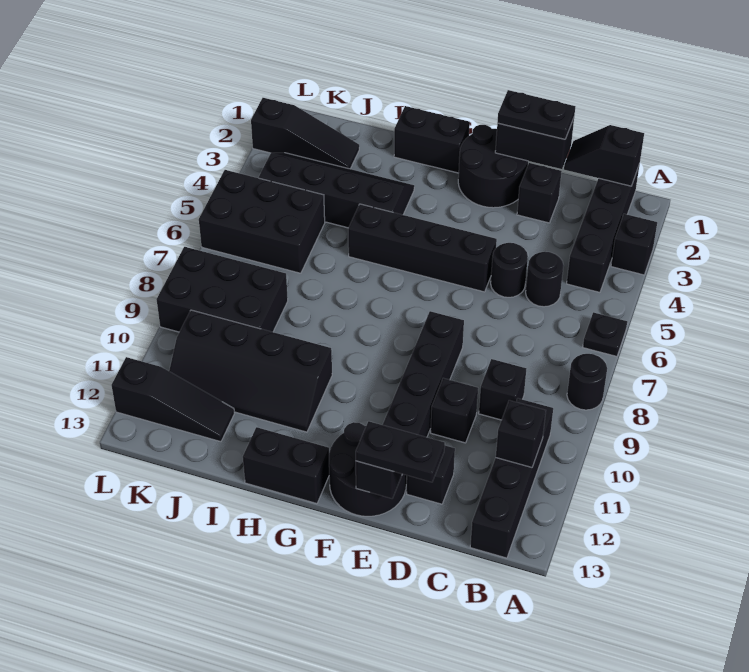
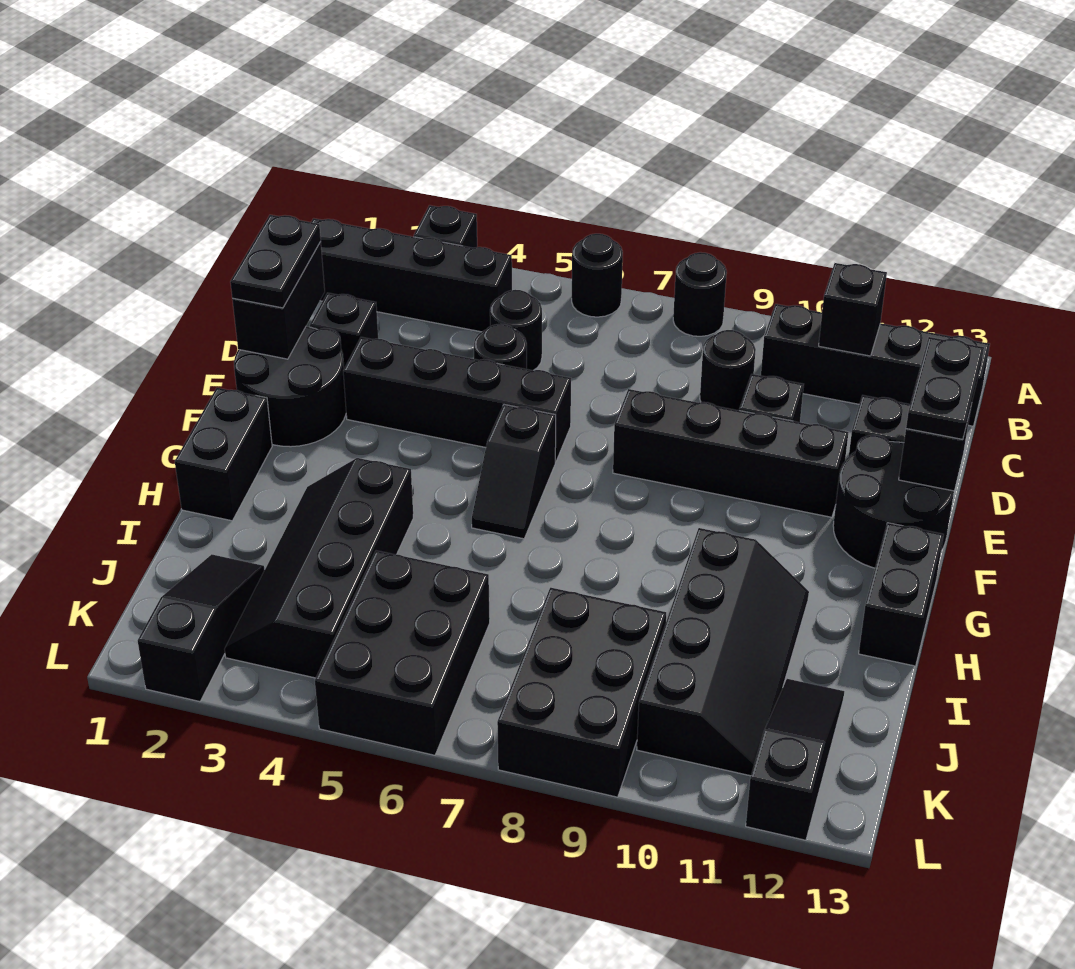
black 1x1 plate [583,312,627,356] -> black 1x1 round brick [572,234,623,317]
black 1x2 slope [564,125,644,186] -> black 1x2 slope moved to [472,405,556,539]
black 1x1 brick [479,359,526,420] -> black 1x1 round brick [700,330,756,410]
black 1x4 brick [348,204,497,292] -> black 1x4 brick turned to [343,337,571,462]

